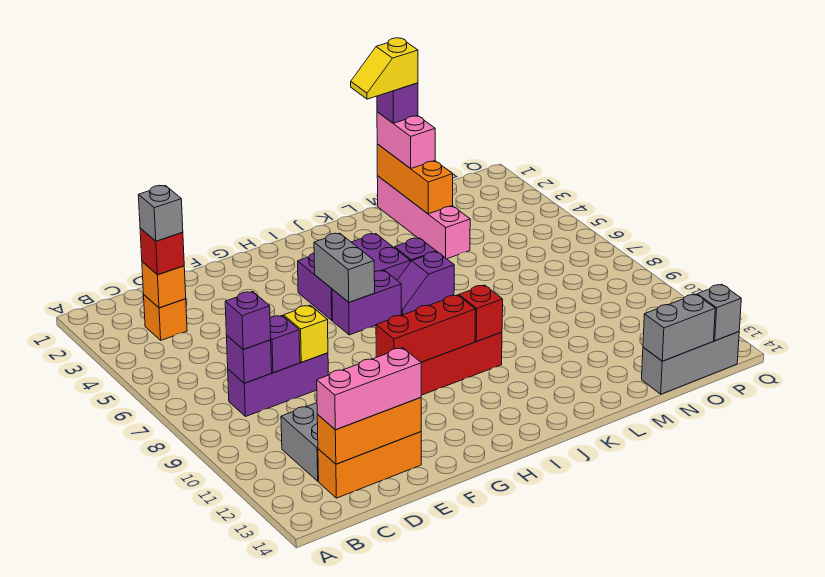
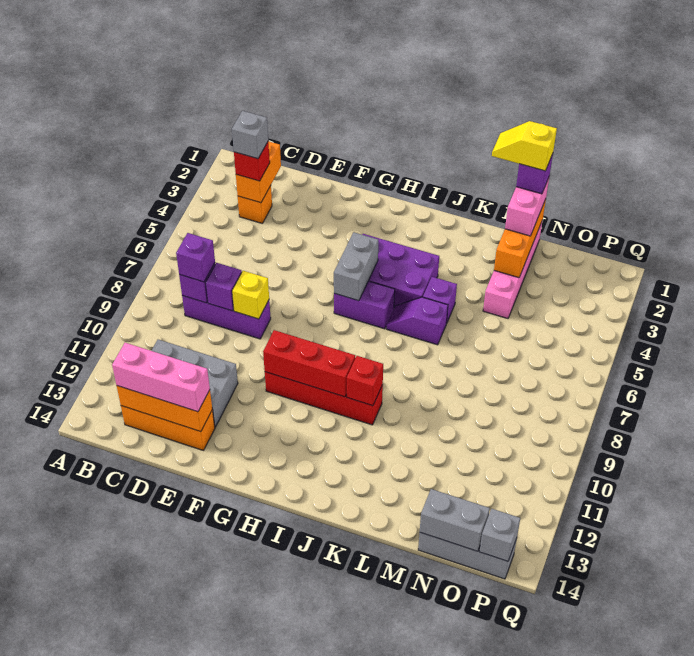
orange 1x1 brick [142,262,186,308] -> orange 1x2 brick [236,141,281,203]

